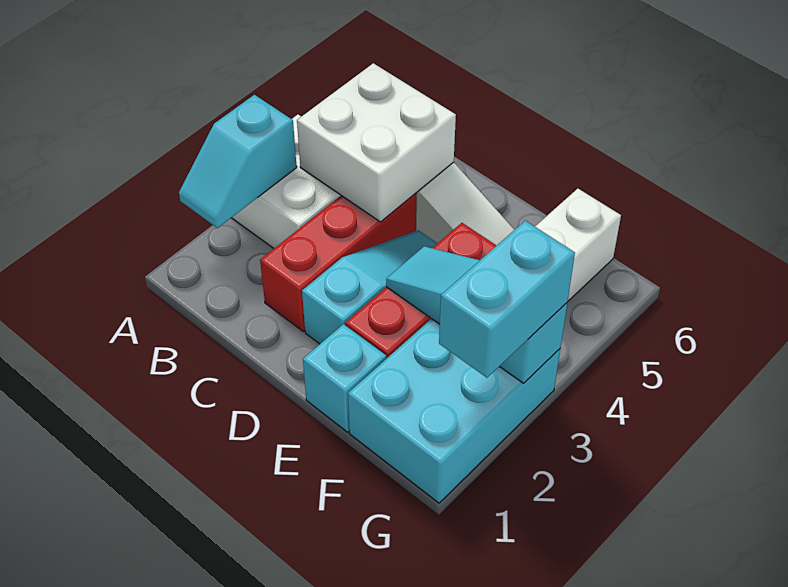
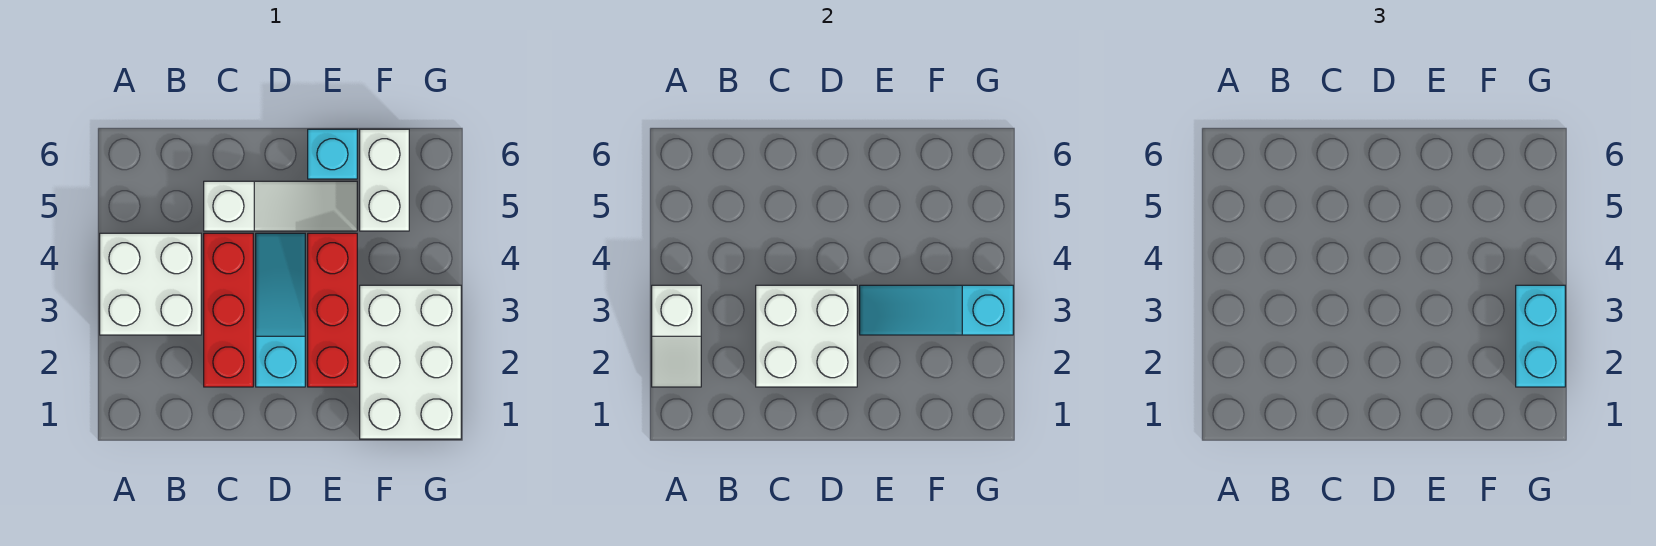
cyan 1x2 slope [179,95,297,228] -> white 1x2 slope [652,285,701,387]
white 2x2 brick [297,63,456,222] -> white 2x2 brick moved to [756,285,857,387]
cyan 1x1 brick [303,324,386,432] -> cyan 1x1 brick moved to [308,129,357,179]
cyan 2x3 brick [348,319,560,503] -> white 2x3 brick [360,285,461,439]

